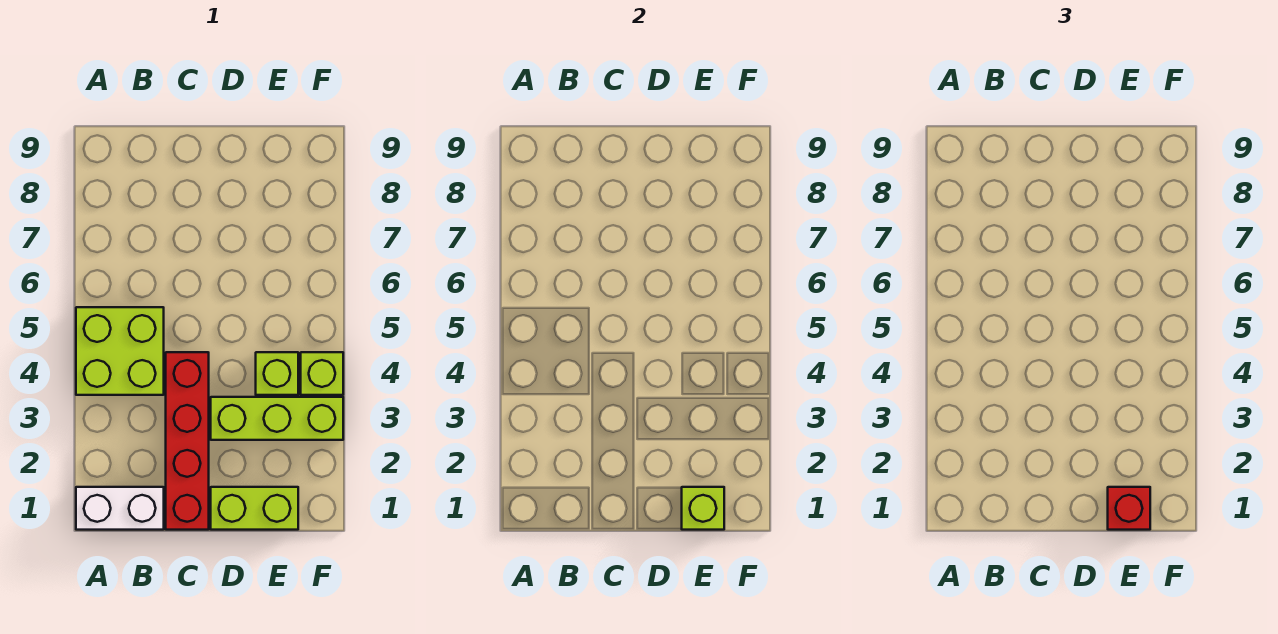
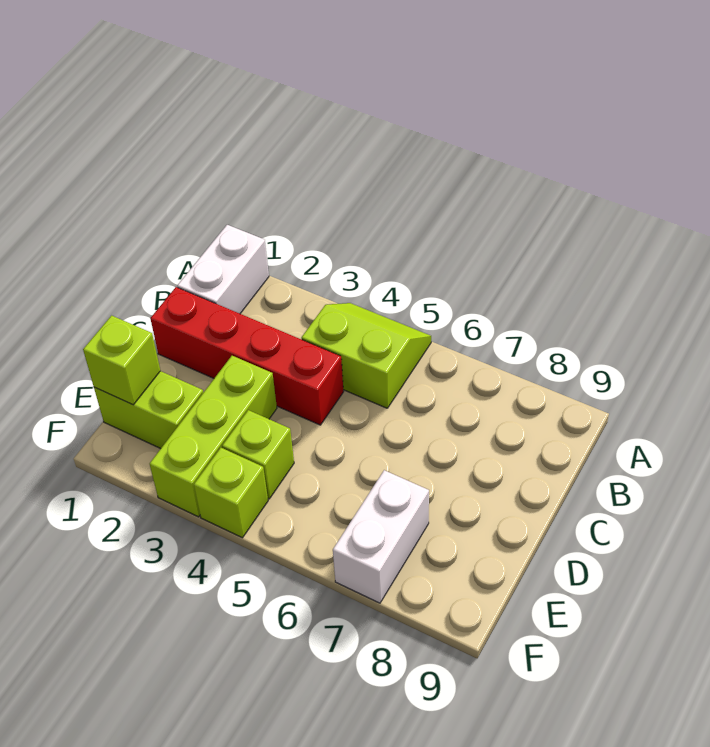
lime 2x2 brick [76,307,164,395] -> lime 2x2 slope [301,303,431,408]
lime 1x2 brick [211,487,298,530] -> lime 1x2 brick turned to [94,371,203,449]
red 1x1 brick [1108,487,1150,530] -> none
none -> white 1x2 brick [333,470,429,603]

